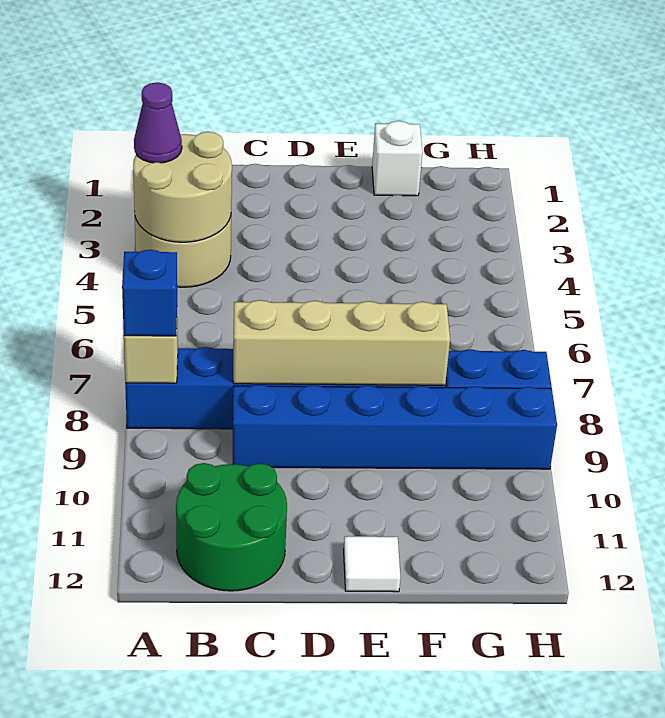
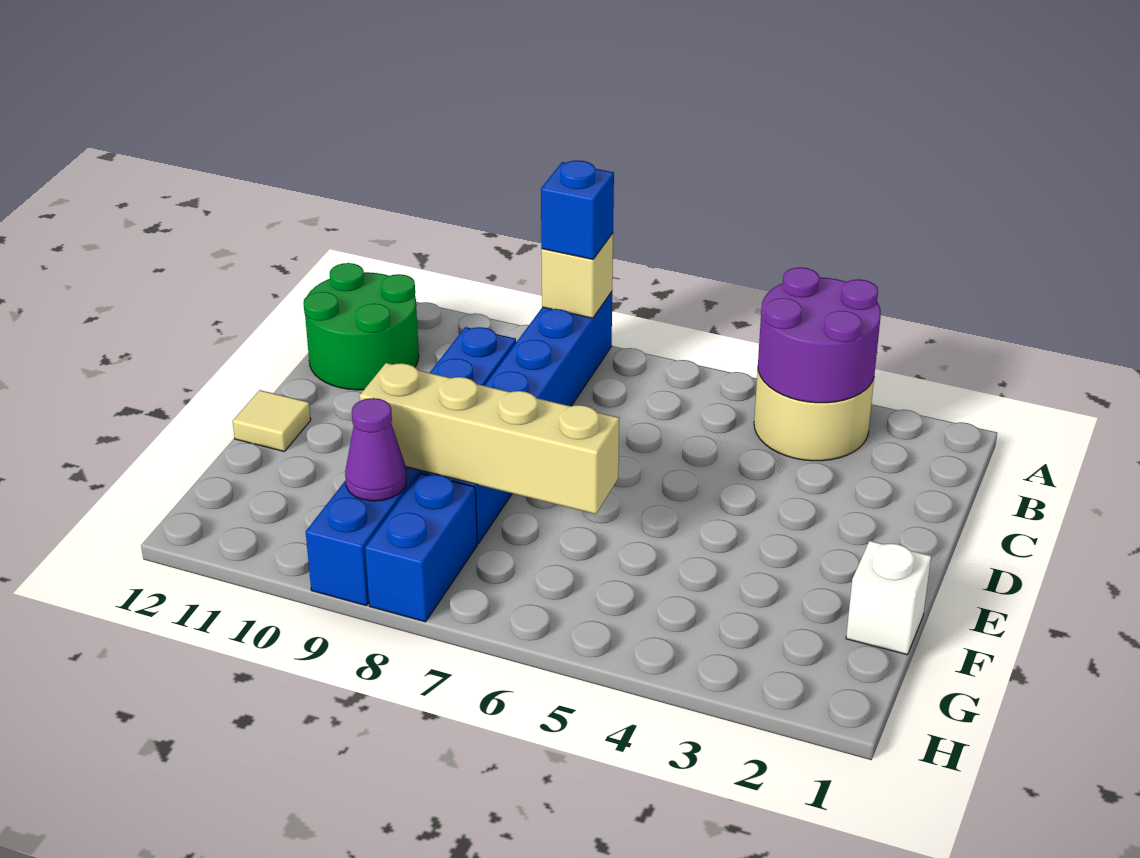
tan 2x2 round brick [133,132,232,242] -> purple 2x2 round brick [758,267,881,403]
purple 1x1 cone [134,82,182,163] -> purple 1x1 cone moved to [345,398,407,501]
tan 1x4 brick [233,300,450,385] -> tan 1x4 brick turned to [359,363,619,514]
white 1x1 tile [344,536,400,592] -> tan 1x1 tile [233,390,311,452]

